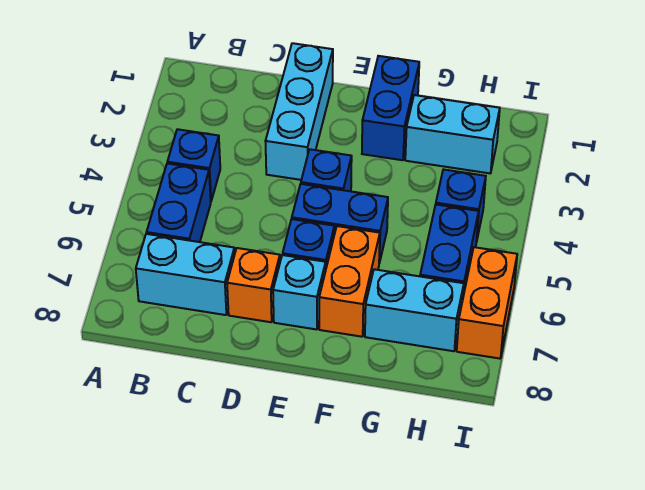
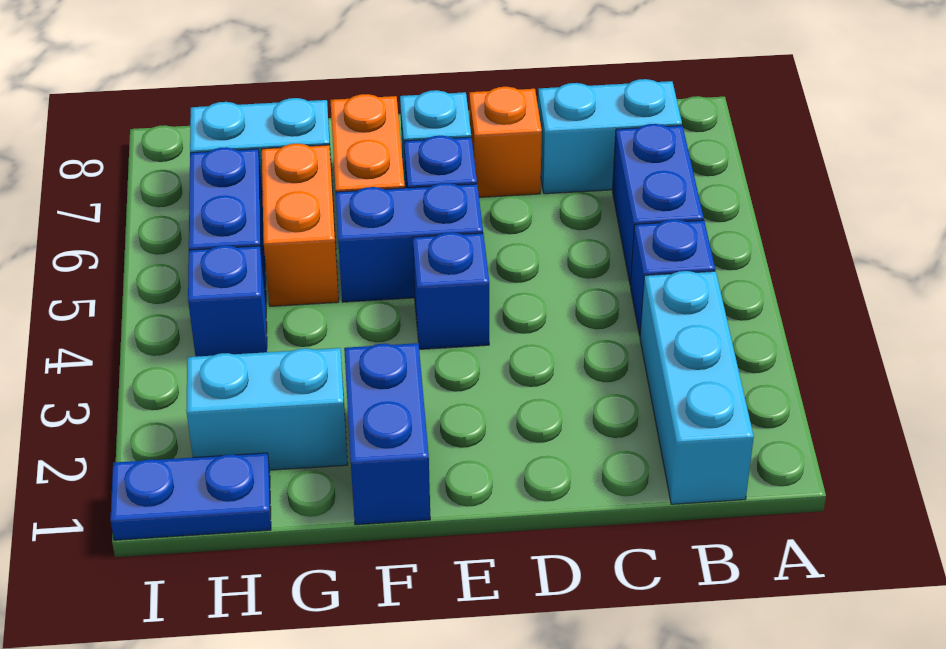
cyan 1x3 brick [265,43,333,180] -> cyan 1x3 brick moved to [640,271,754,504]
none -> blue 1x2 plate [111,453,271,540]
orange 1x2 brick [457,247,517,359] -> orange 1x2 brick moved to [262,143,339,306]

